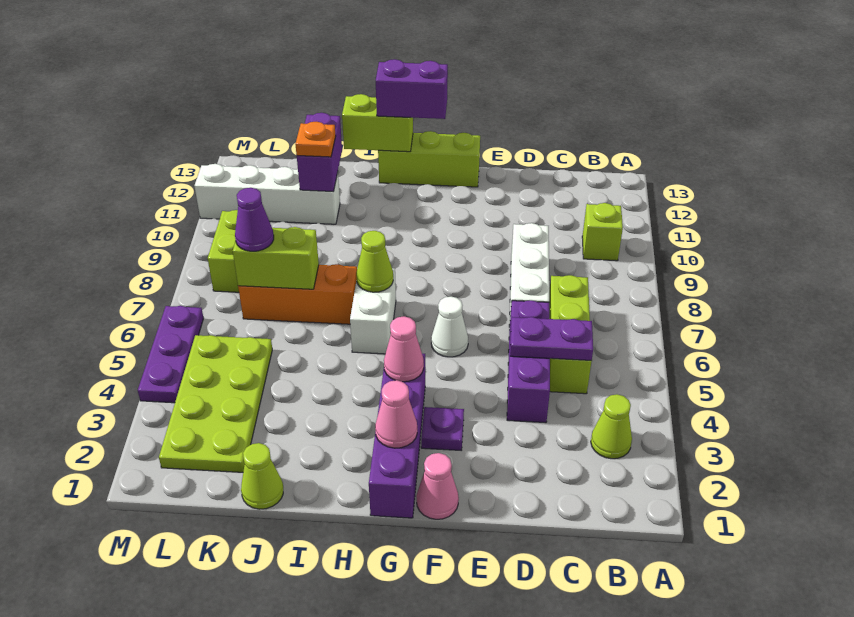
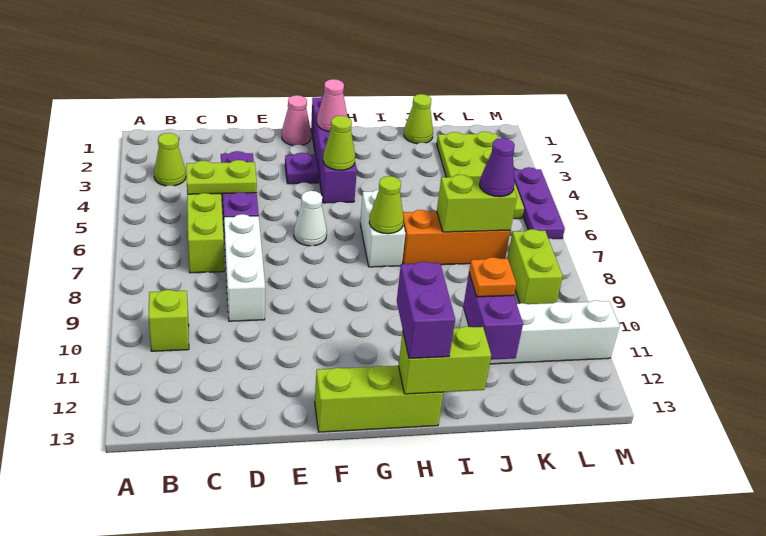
purple 1x2 plate [510,317,593,360] -> lime 1x2 plate [186,160,257,194]
pink 1x1 cone [384,316,424,382] -> lime 1x1 cone [323,116,355,170]
purple 1x2 brick [376,59,448,119] -> purple 1x2 brick turned to [397,262,455,358]

